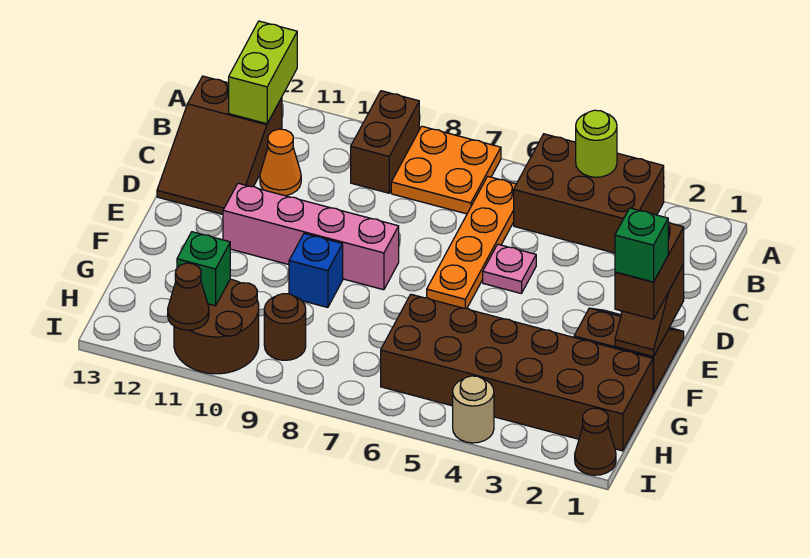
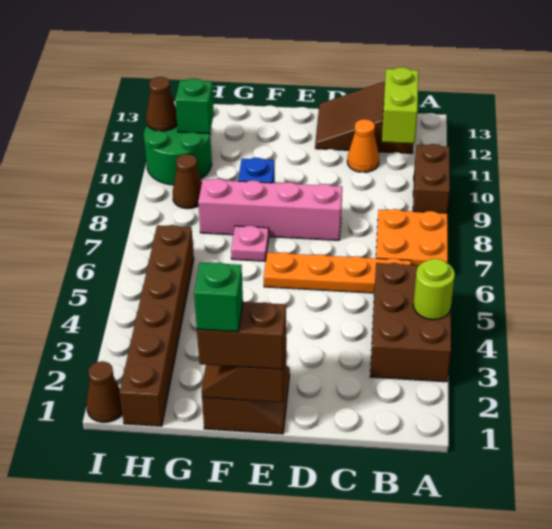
brown 1x2 brick [351,91,419,193] -> brown 1x2 brick turned to [413,144,450,213]
lime 1x2 brick [229,21,297,124] -> lime 1x2 brick turned to [382,67,418,143]
pink 1x1 plate [483,244,536,293] -> pink 1x1 plate moved to [231,226,269,261]
pink 1x4 brick [223,183,399,290] -> pink 1x4 brick turned to [198,179,342,240]
brown 2x6 brick [381,294,653,451] -> brown 1x6 brick [119,225,194,426]
brown 1x1 round brick [264,294,306,360] -> brown 1x1 cone [173,154,202,209]
brown 2x2 round brick [174,279,259,374] -> green 2x2 round brick [144,125,212,185]
tan 1x1 round brick [453,376,494,443] -> none

